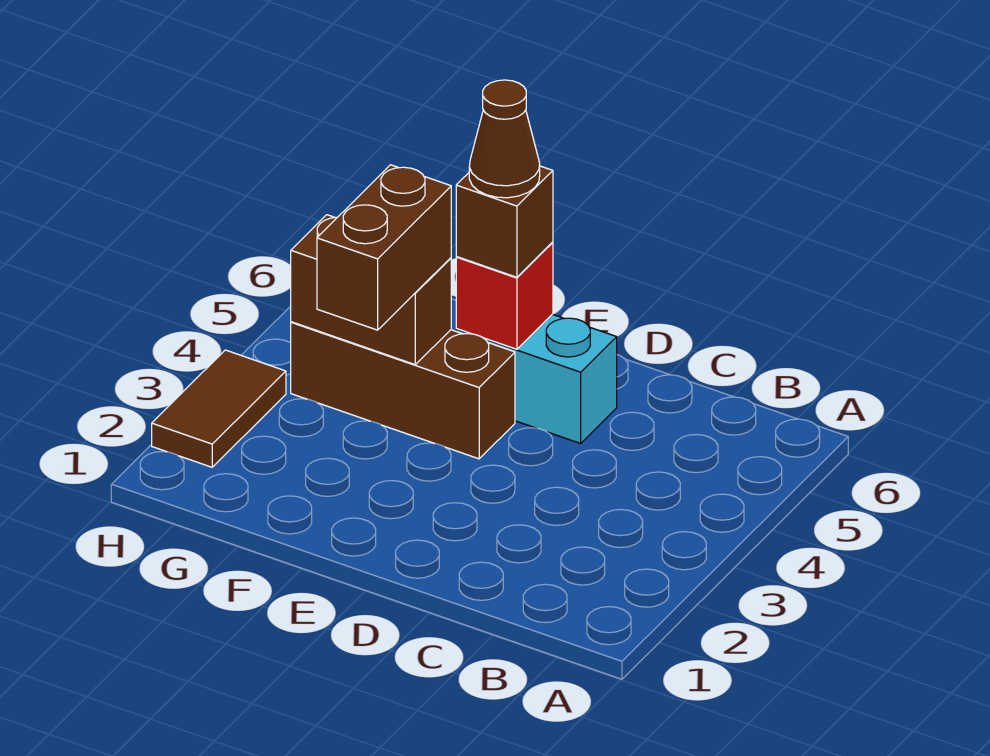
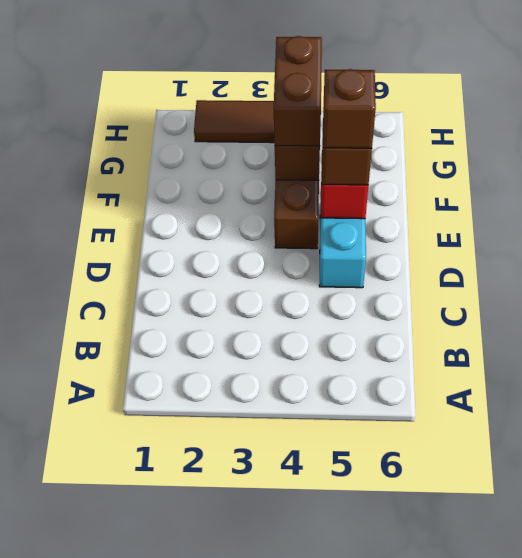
brown 1x1 cone [469,80,540,198] -> brown 1x1 brick [323,69,376,148]
brown 1x2 brick [317,165,451,330] -> brown 1x2 brick turned to [274,36,322,146]

